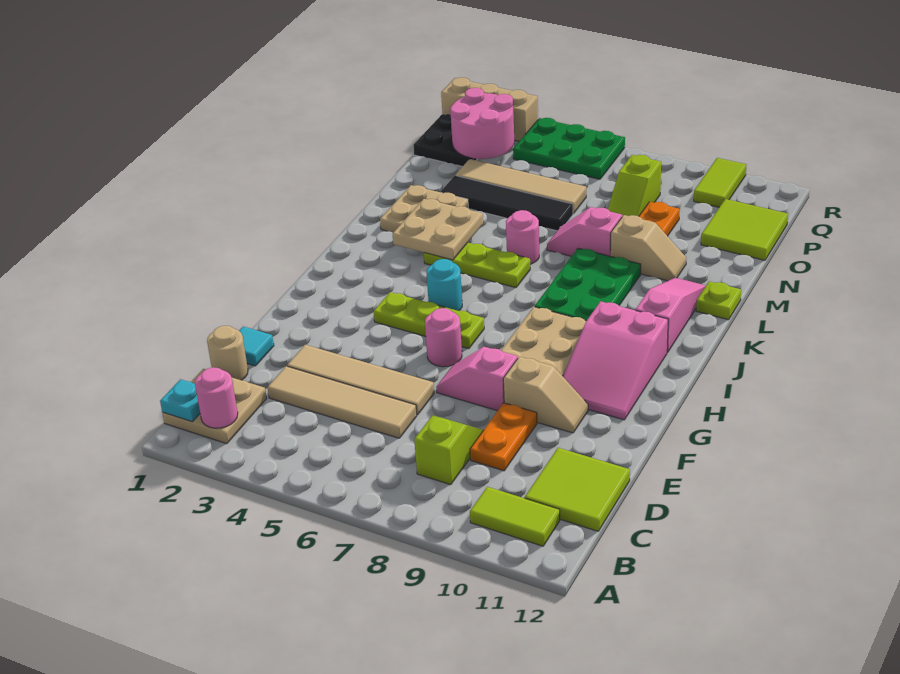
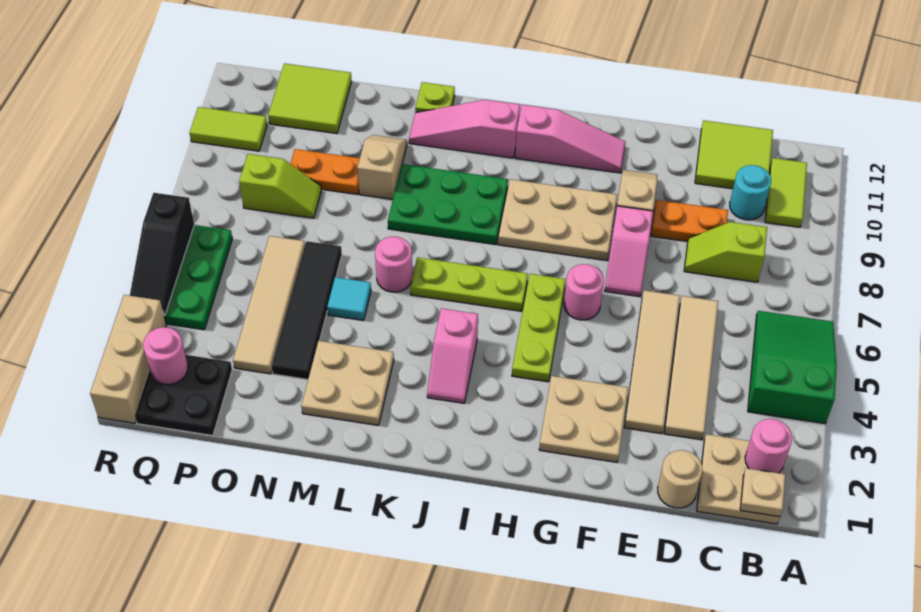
none -> green 2x3 slope [748,311,837,424]
cyan 1x1 plate [160,379,200,422] -> tan 1x1 plate [740,468,785,517]
cyan 1x1 tile [239,326,274,366] -> cyan 1x1 tile moved to [327,277,371,321]
pink 2x3 slope [563,301,668,420] -> pink 1x3 slope [515,105,625,173]
cyan 1x1 round brick [427,259,462,311] -> cyan 1x1 round brick moved to [730,165,771,220]
tan 2x2 plate [393,199,483,260] -> tan 2x2 plate moved to [539,376,628,462]
lime 1x3 plate [424,243,530,288] -> lime 1x3 plate turned to [410,257,528,311]
pink 1x2 slope [547,207,622,256] -> pink 1x2 slope moved to [427,308,478,403]
pink 2x2 round brick [450,88,514,159] -> pink 1x1 round brick [143,327,188,385]
none -> black 1x3 slope [130,193,194,316]

